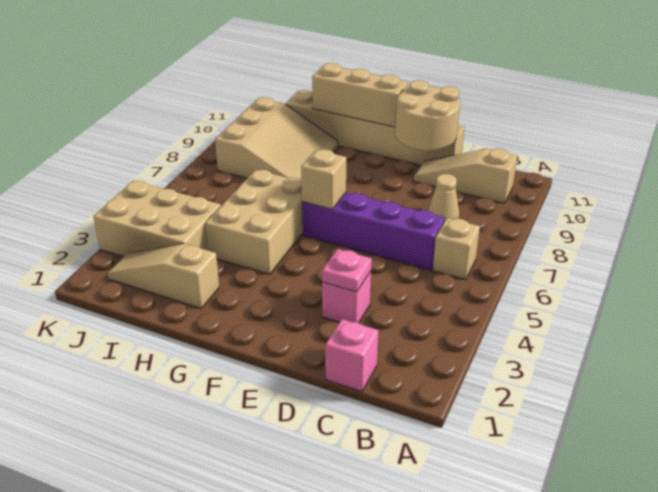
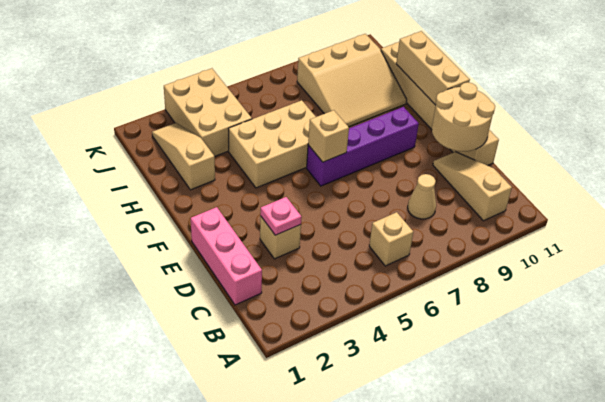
pink 1x1 brick [325,319,379,392] -> pink 1x3 brick [191,207,262,305]
purple 1x4 brick [302,192,445,270] -> purple 1x4 brick turned to [307,107,419,186]
pink 1x1 brick [322,271,371,323] -> tan 1x1 brick [260,216,301,259]

